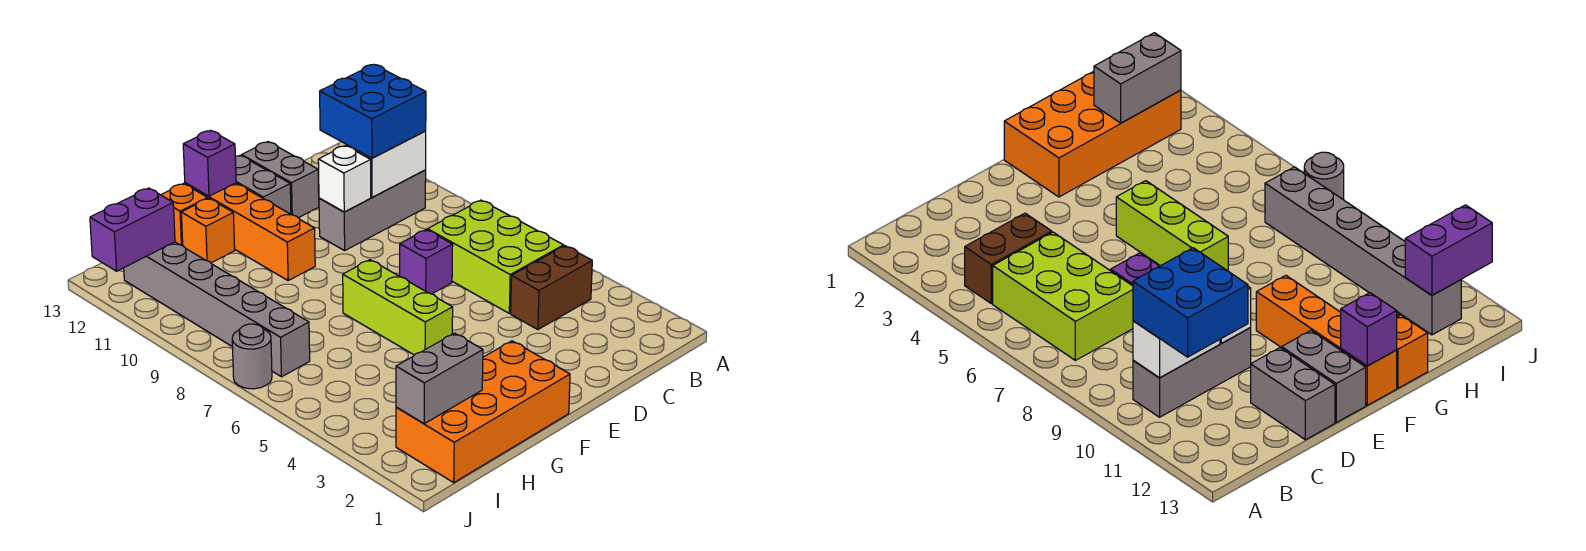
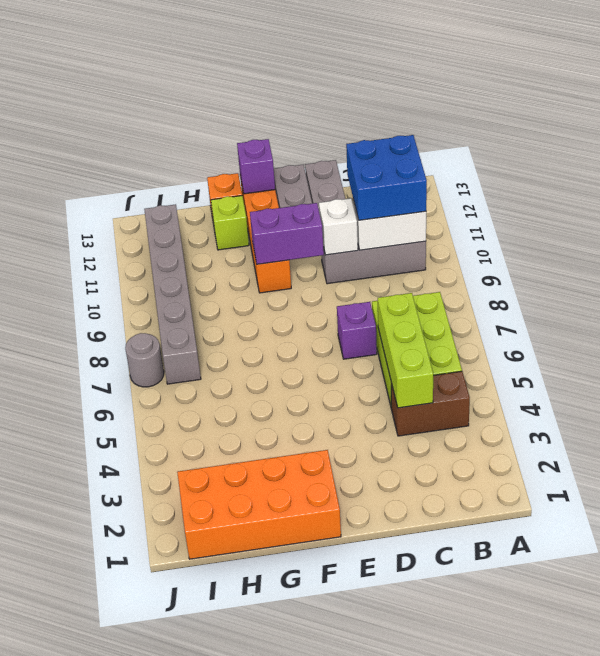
lime 1x3 brick [343,260,453,355] -> lime 1x3 brick moved to [378,293,433,408]
orange 1x1 brick [181,198,235,263] -> lime 1x1 brick [211,196,249,250]
grey 1x2 brick [396,333,483,424] -> none
purple 1x2 brick [90,188,175,271] -> purple 1x2 brick moved to [250,203,324,264]

